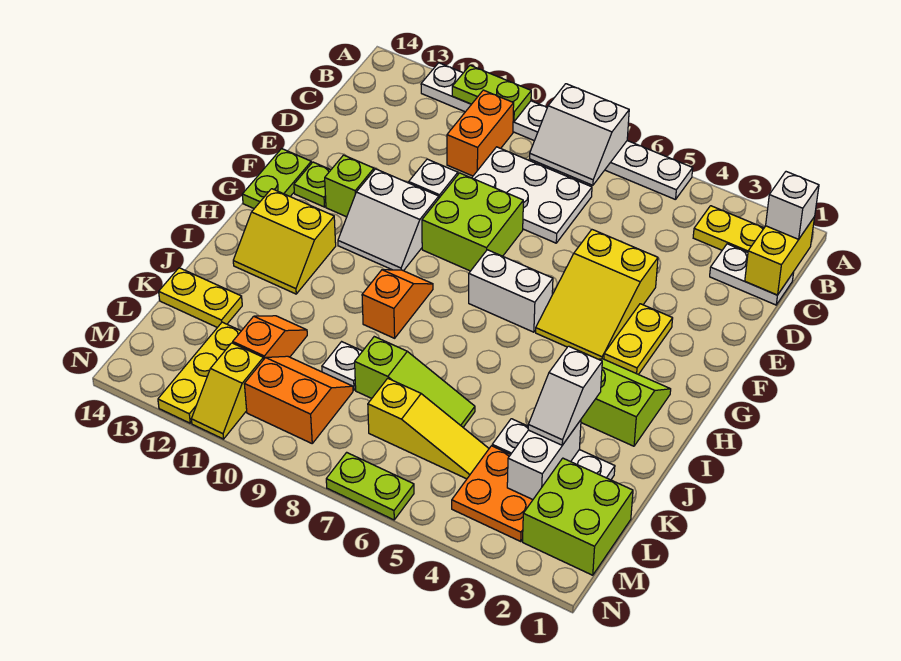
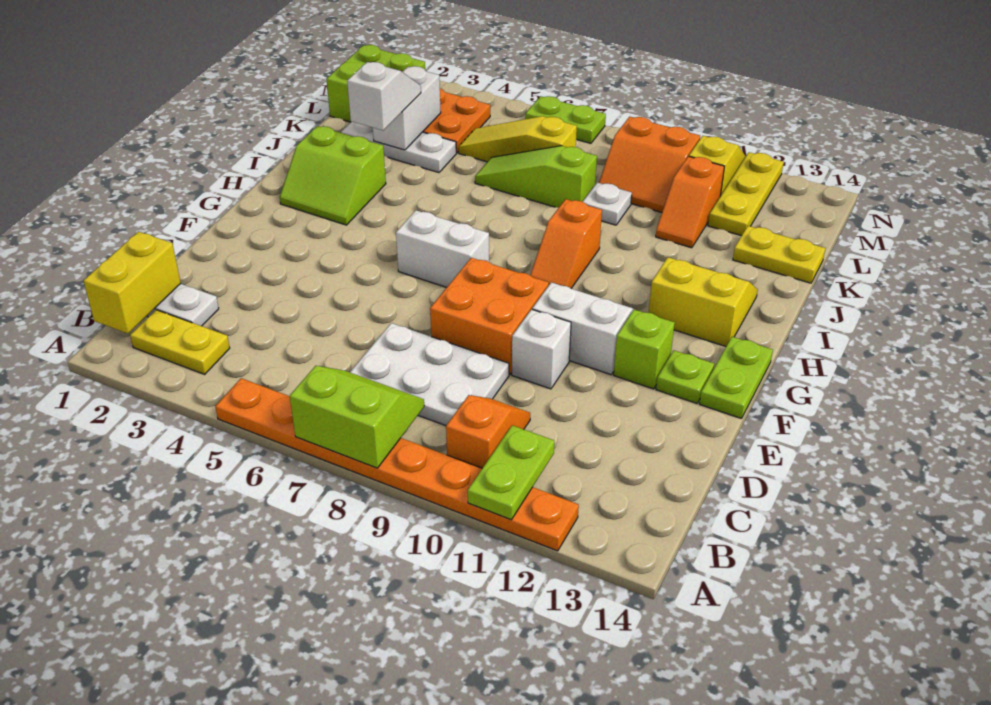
white 1x8 plate [421,63,693,200] -> orange 1x8 plate [215,378,579,551]
white 2x2 slope [530,84,629,185] -> lime 2x2 slope [290,366,424,468]
lime 1x2 plate [452,65,531,122] -> lime 1x2 plate turned to [468,425,554,520]
white 1x1 brick [766,172,819,239] -> none
orange 1x2 brick [447,90,514,176] -> orange 1x2 slope [446,395,530,468]
yellow 2x3 slope [536,230,658,359] -> none
lime 2x2 brick [422,173,523,271] -> orange 2x2 brick [430,258,549,375]
yellow 1x2 plate [604,304,673,374] -> none

